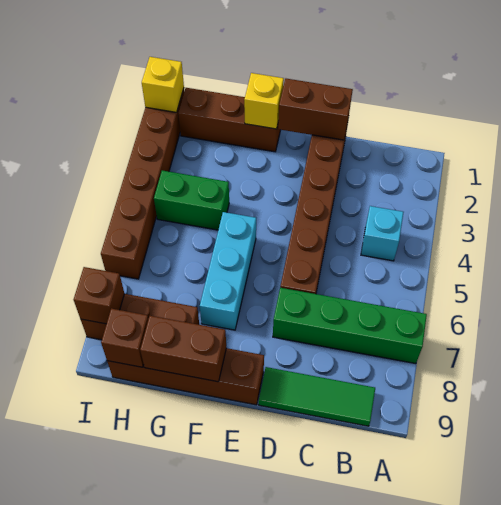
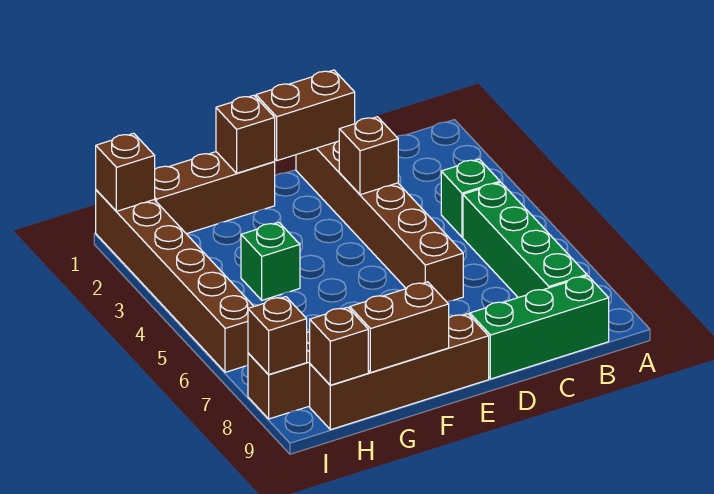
green 1x4 brick [273,288,427,364] -> green 1x4 brick turned to [463,182,587,298]
cyan 1x1 brick [361,206,404,261] -> green 1x1 brick [441,159,500,237]
green 1x3 tile [259,367,375,426] -> green 1x3 brick [470,276,609,379]
none -> brown 1x1 brick [339,117,398,195]
yellow 1x1 brick [244,73,284,129] -> brown 1x1 brick [216,95,275,173]
cyan 1x3 brick [200,212,256,330] -> none
green 1x2 brick [154,170,229,230] -> green 1x1 brick [241,223,300,300]
yellow 1x1 brick [142,57,184,112] -> brown 1x1 brick [96,133,155,211]

